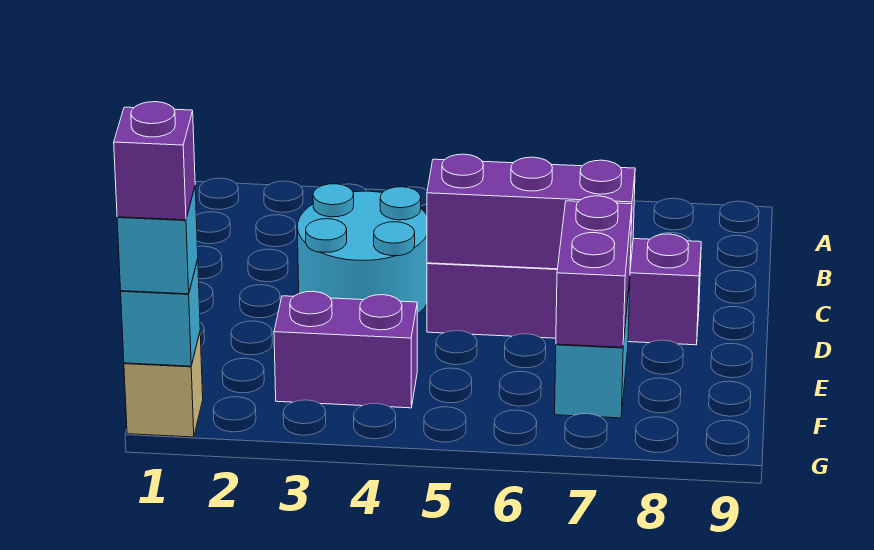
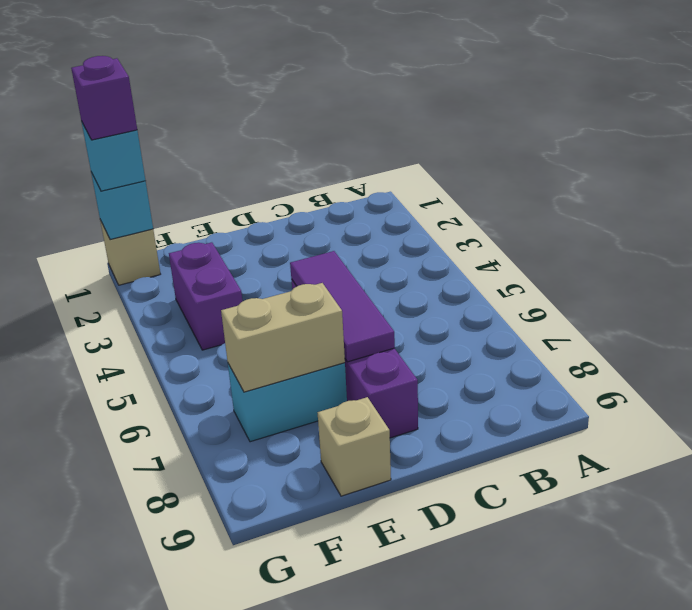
cyan 2x2 round brick [297,184,427,314] -> none
purple 1x3 brick [427,154,635,269] -> purple 1x3 tile [290,251,395,362]
purple 1x2 brick [556,196,632,347] -> tan 1x2 brick [221,283,345,392]
none -> tan 1x1 brick [318,397,391,496]

